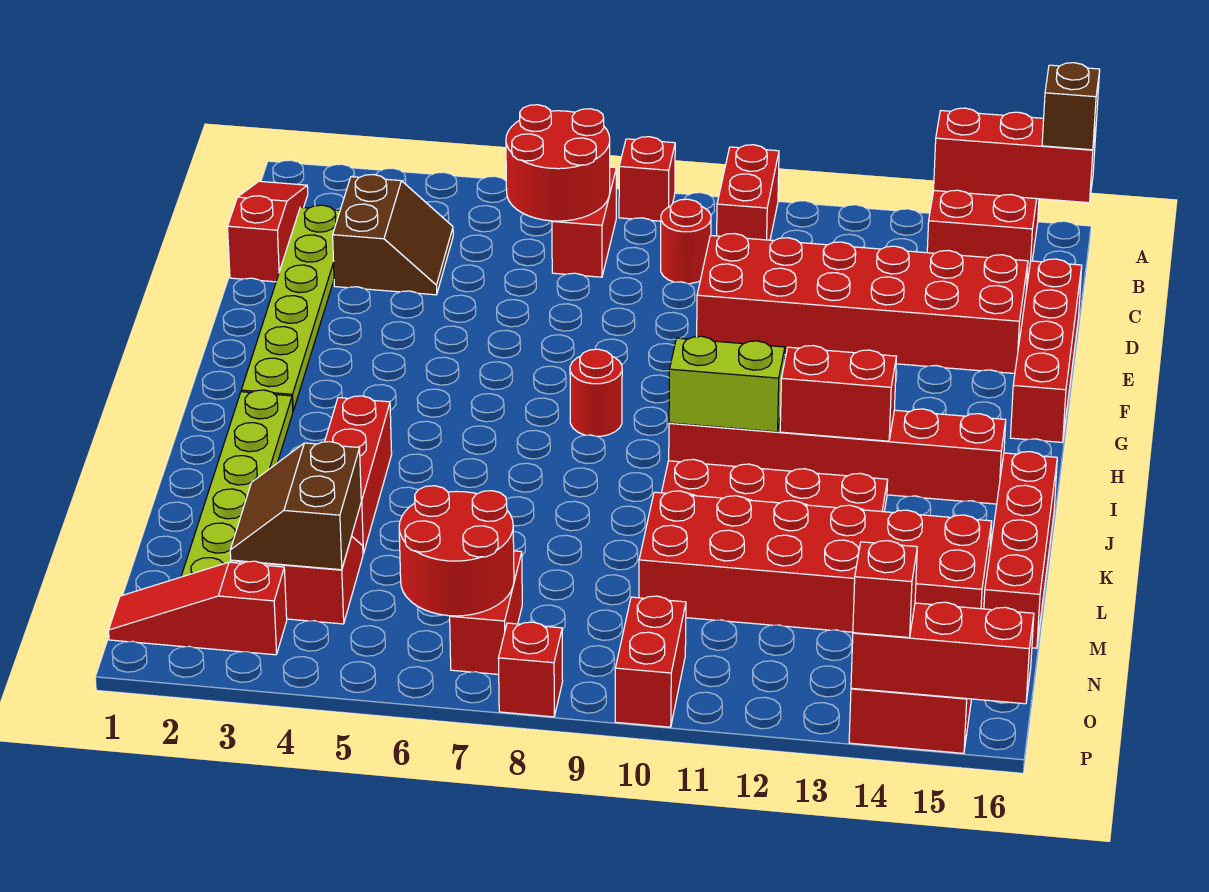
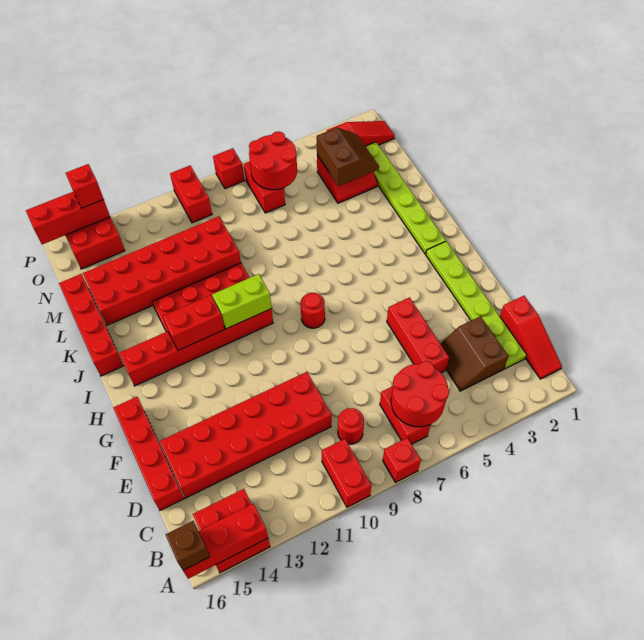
red 1x3 brick [325,396,392,554] -> red 1x3 brick moved to [387,297,449,373]

